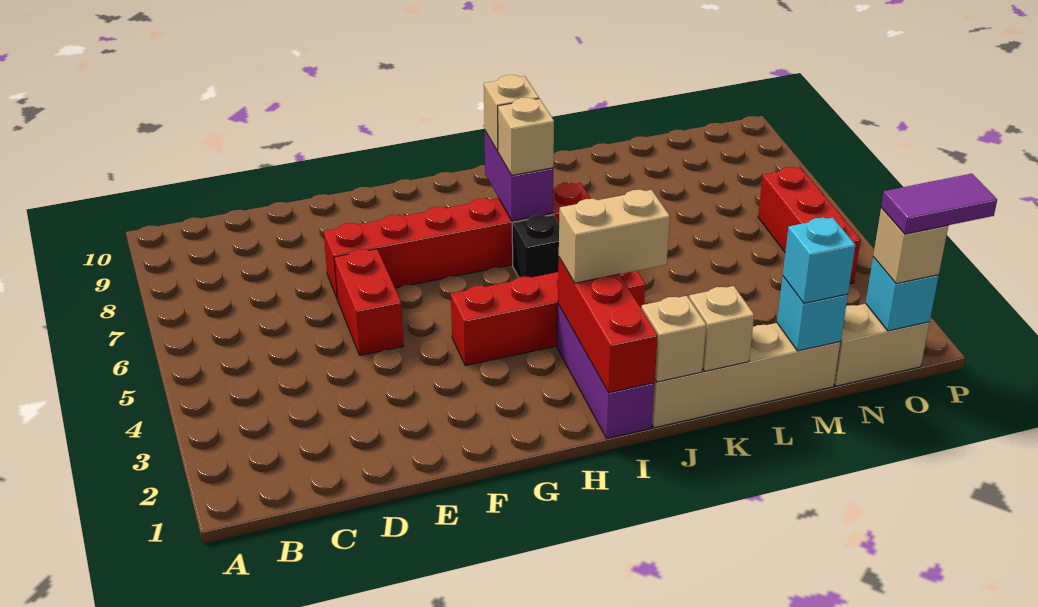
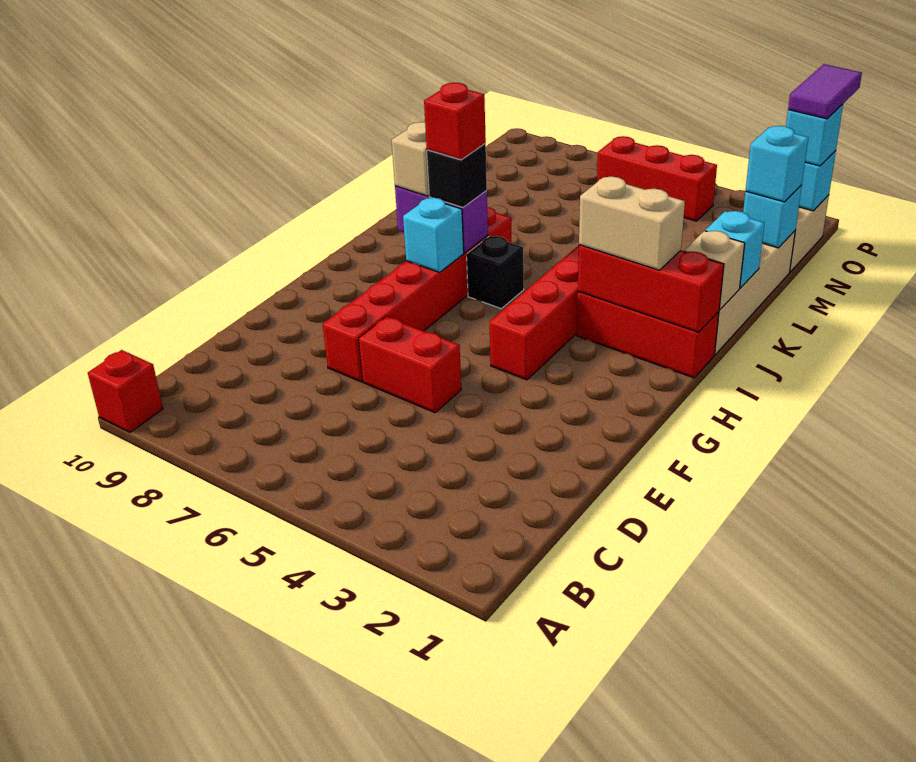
none -> red 1x1 brick [88,350,163,432]
none -> cyan 1x1 brick [403,198,464,272]
purple 1x3 brick [557,304,655,438] -> red 1x3 brick [577,292,719,378]
tan 1x2 brick [559,190,670,283] -> tan 1x2 brick turned to [579,176,685,270]
tan 1x1 brick [498,98,554,175] -> black 1x1 brick [427,144,487,207]
none -> red 1x1 brick [424,83,486,160]
tan 1x1 brick [689,286,754,371] -> cyan 1x1 brick [705,211,765,288]
tan 1x1 brick [873,208,948,284] -> cyan 1x1 brick [786,104,843,166]

